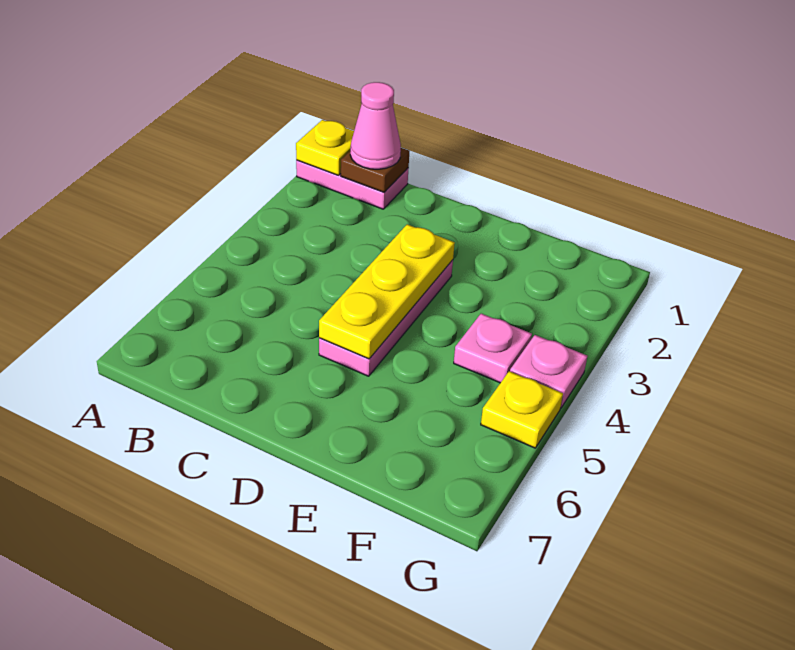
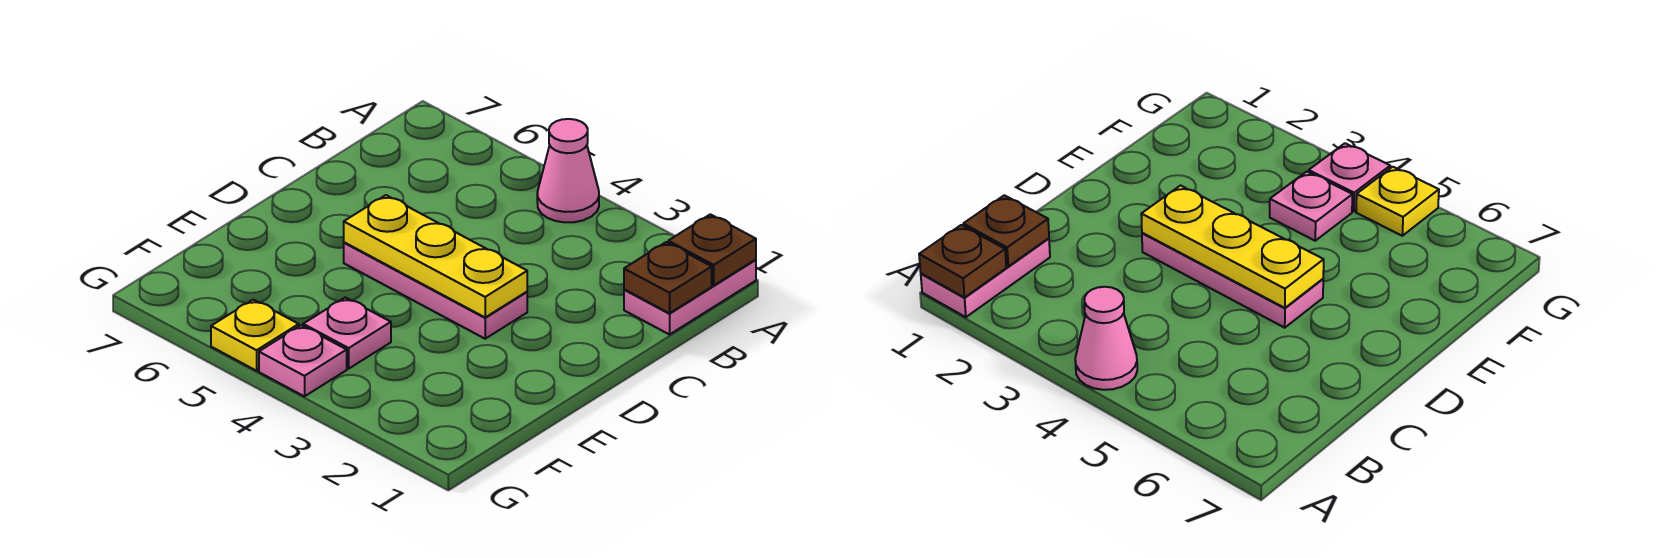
yellow 1x1 plate [296,120,354,175] -> brown 1x1 plate [668,214,756,285]
pink 1x1 cone [350,82,401,169] -> pink 1x1 cone moved to [537,119,599,222]

